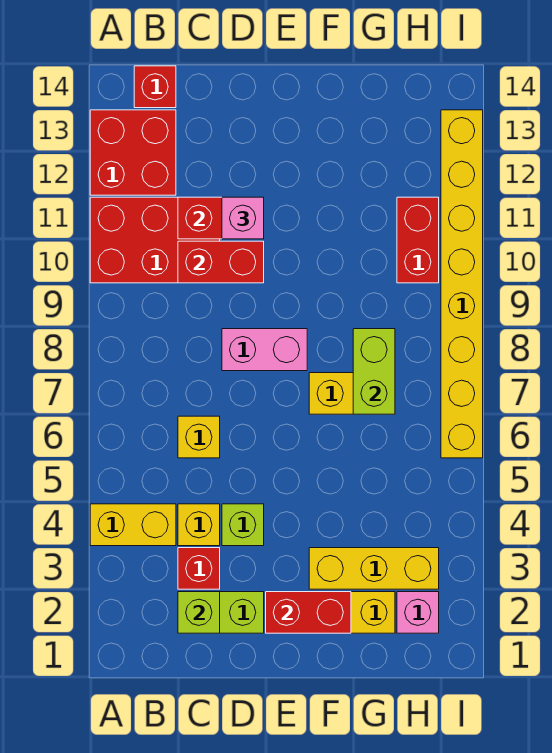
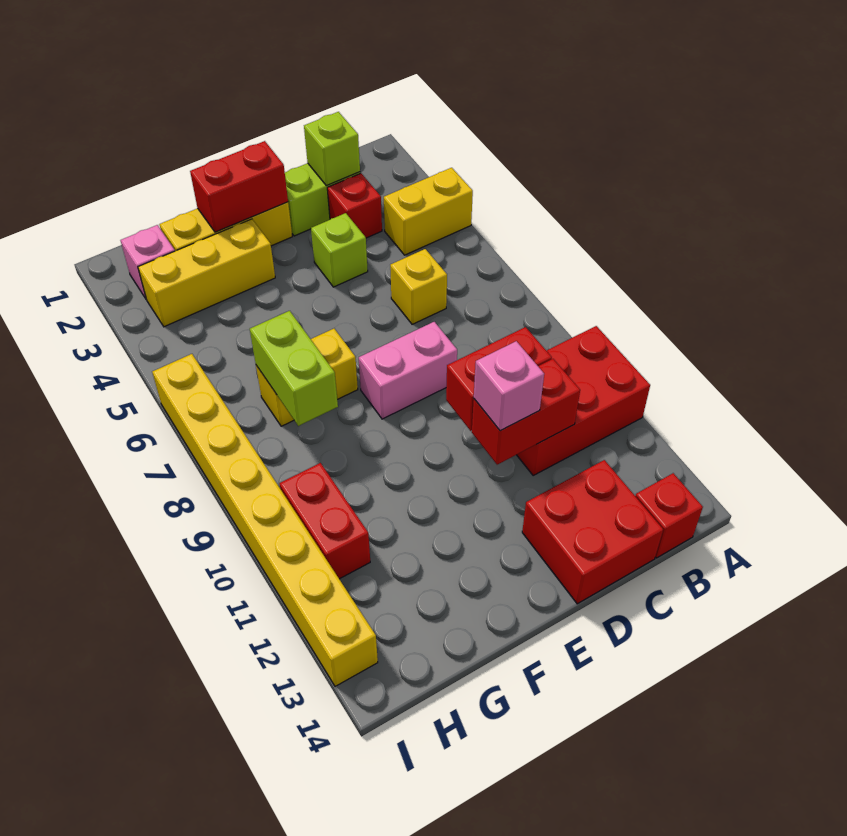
red 2x2 brick [90,110,176,195] -> red 2x2 brick moved to [522,460,663,604]
yellow 1x1 brick [178,504,220,546] -> none

